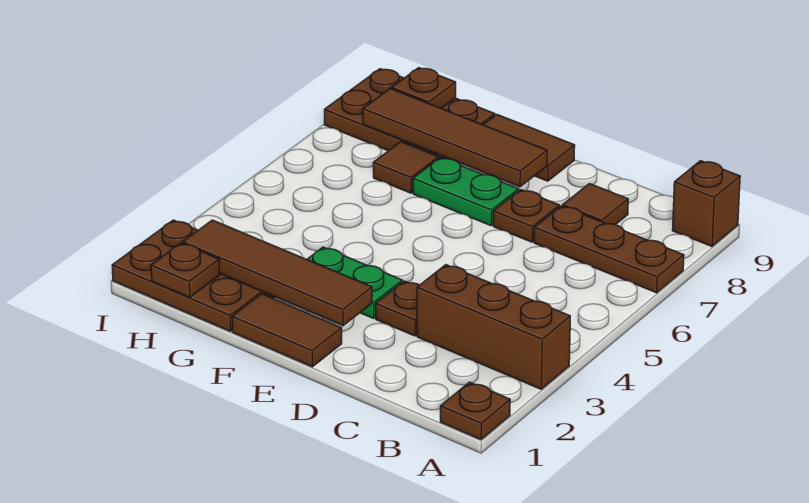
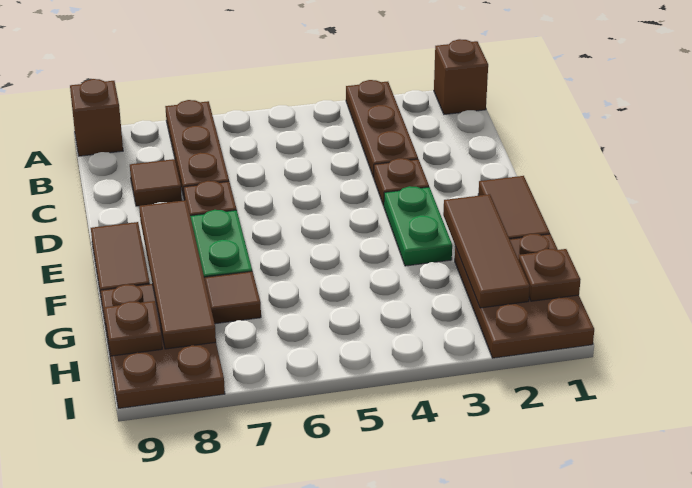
brown 1x1 plate [440,382,510,440] -> brown 1x1 brick [434,39,488,114]
brown 1x3 brick [417,265,570,389] -> brown 1x3 plate [346,80,418,178]
brown 1x4 tile [183,220,372,326] -> brown 1x3 tile [443,194,530,308]

